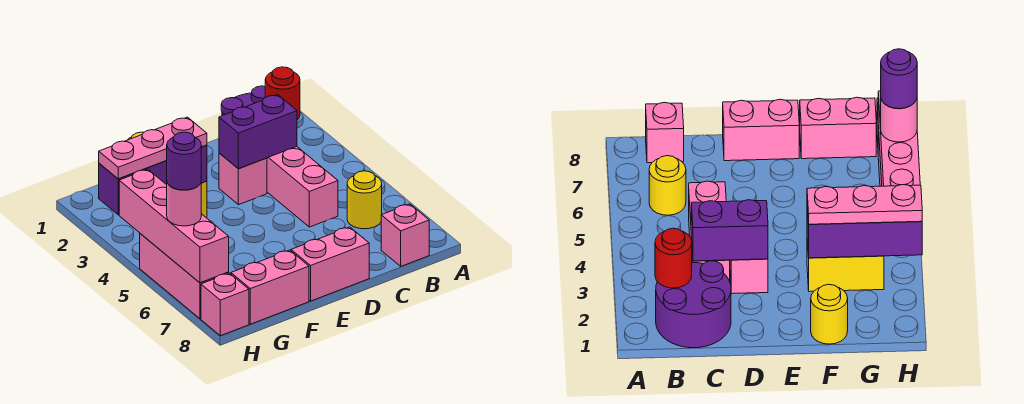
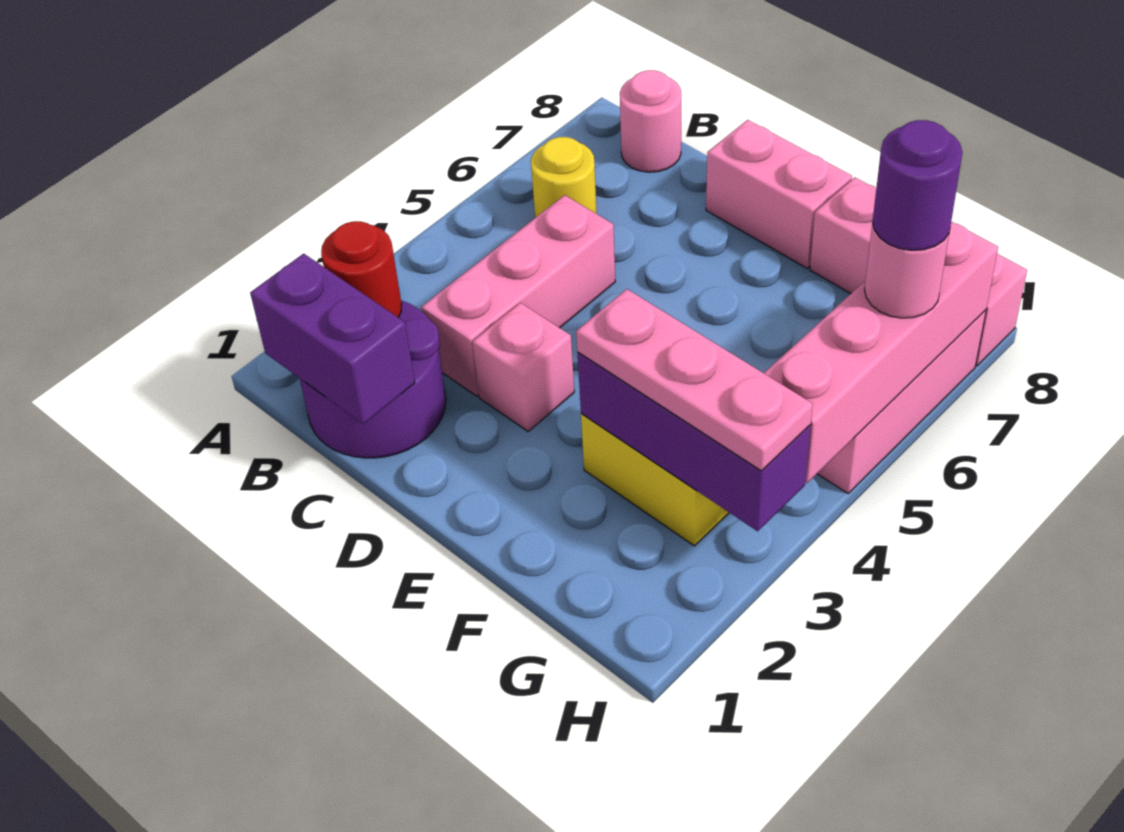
pink 1x1 brick [381,204,429,266] -> pink 1x1 round brick [620,70,682,172]
purple 1x2 brick [219,95,297,169] -> purple 1x2 brick moved to [250,253,415,424]
yellow 1x1 round brick [811,284,848,344] -> none

